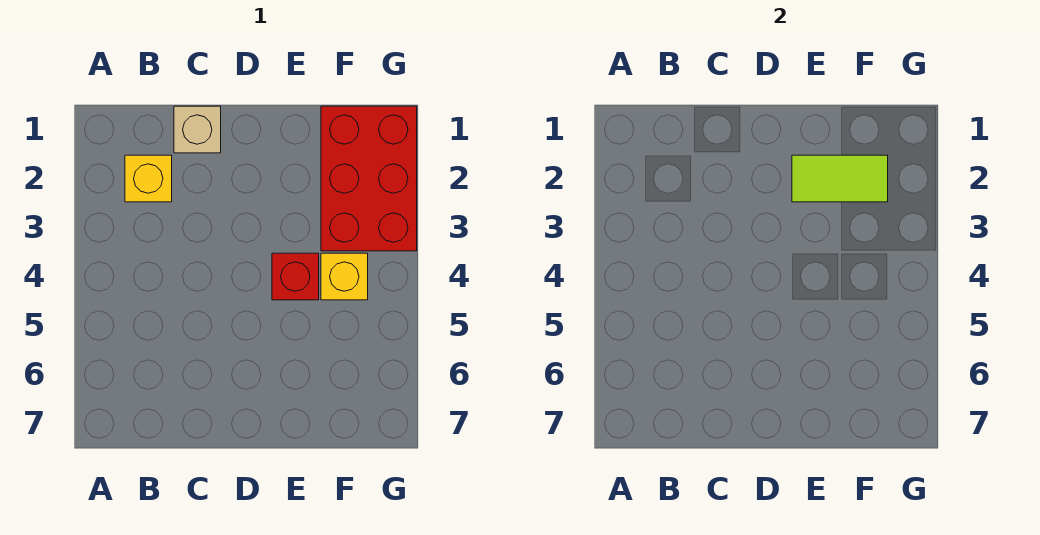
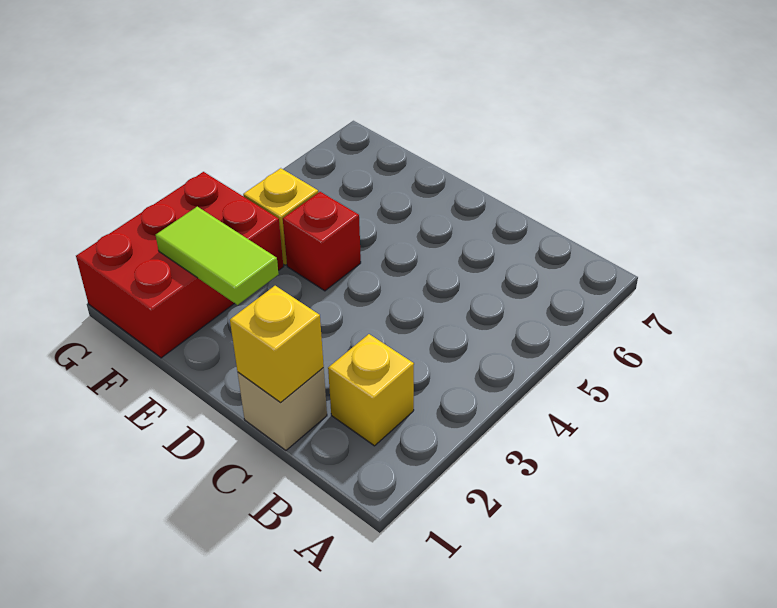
none -> yellow 1x1 brick [230,286,324,402]

